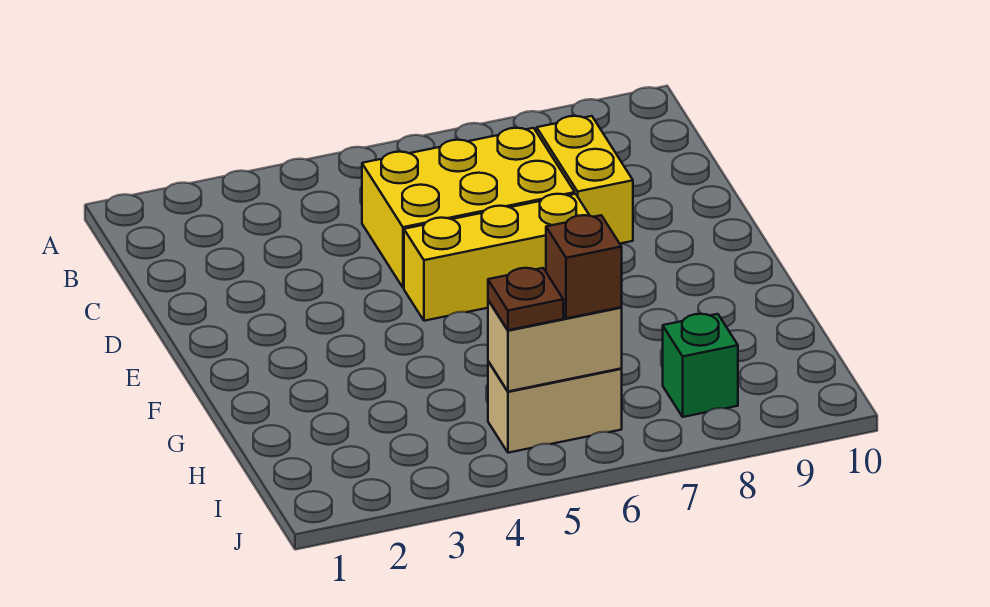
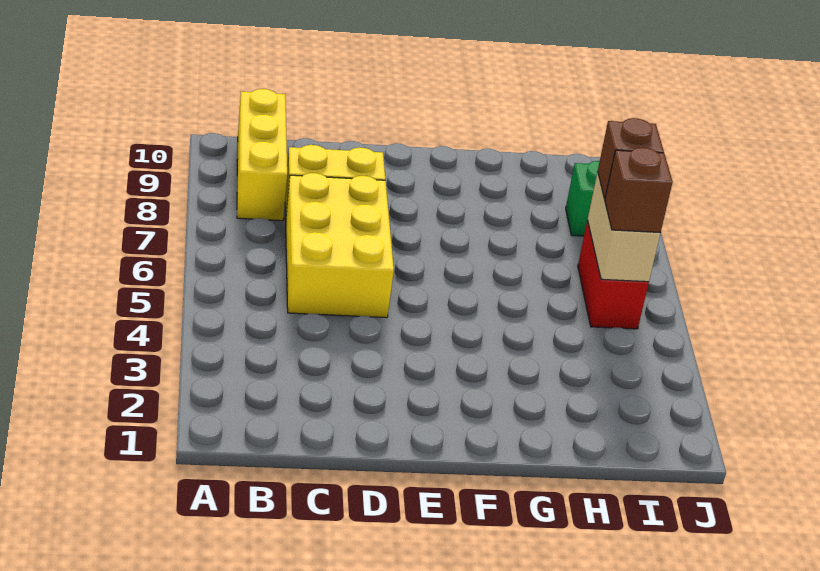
yellow 1x3 brick [404,194,590,321] -> yellow 1x3 brick moved to [237,89,287,221]
tan 1x2 brick [488,361,622,453] -> red 1x2 brick [578,221,649,329]
brown 1x1 plate [488,268,563,330] -> brown 1x1 brick [605,148,673,233]

